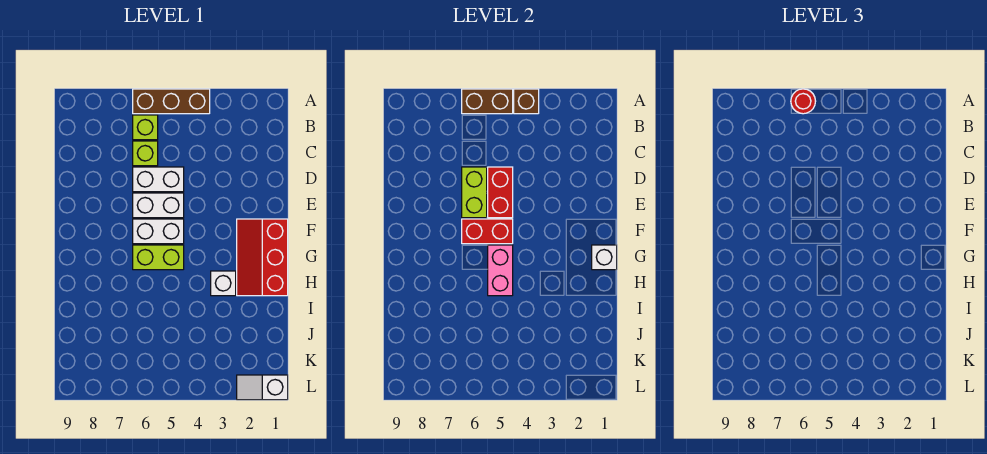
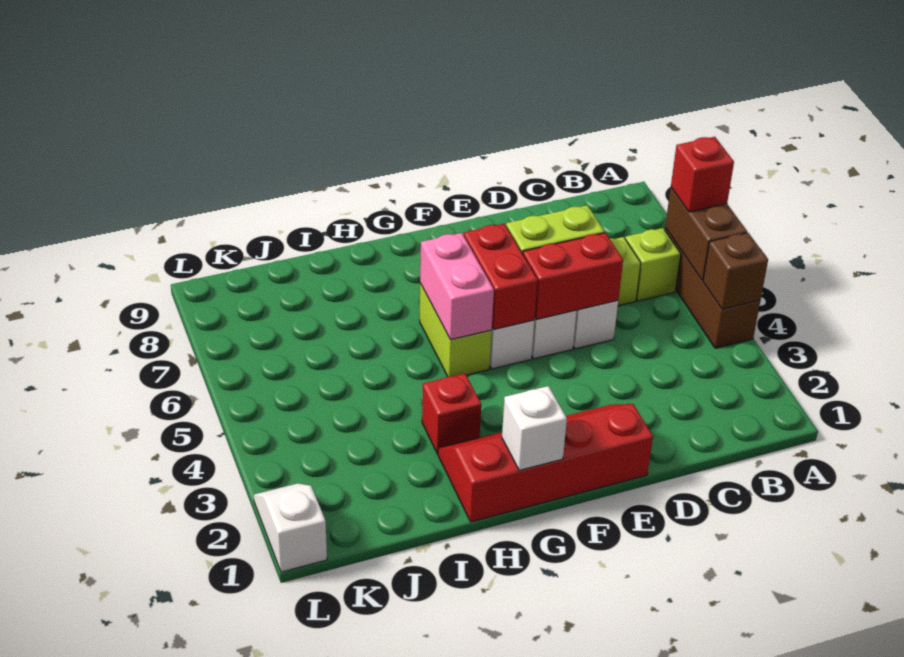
red 1x1 round brick [791,89,816,114] -> red 1x1 brick [671,137,734,212]
red 2x3 slope [237,219,288,296] -> red 2x4 slope [438,404,653,522]
pink 1x2 brick [488,245,513,296] -> pink 1x2 brick turned to [420,233,494,340]
white 1x1 brick [211,271,236,296] -> red 1x1 brick [422,373,481,454]

